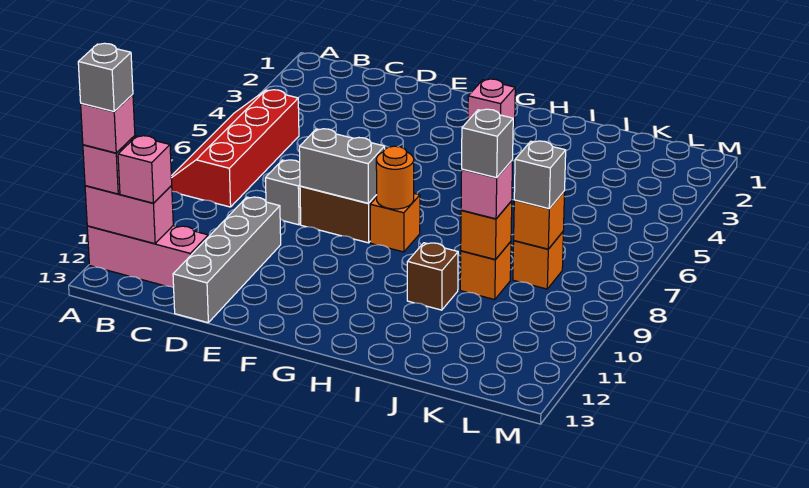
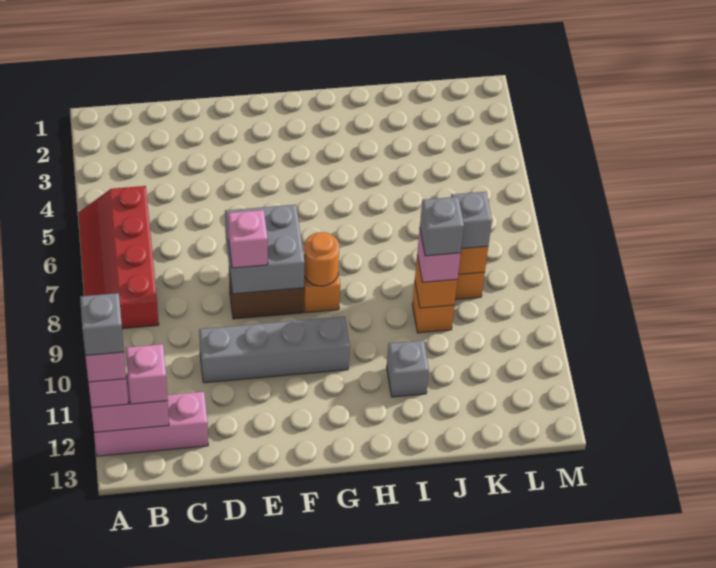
grey 1x1 brick [265,160,301,225] -> grey 1x1 brick moved to [387,340,429,397]
grey 1x4 brick [173,197,281,323] -> grey 1x4 brick turned to [199,316,350,383]
grey 1x2 brick [299,129,385,203] -> grey 2x2 brick [225,205,305,294]
pink 1x1 brick [468,79,515,126] -> pink 1x1 brick moved to [228,210,268,268]
brown 1x1 brick [407,243,458,310] -> none

